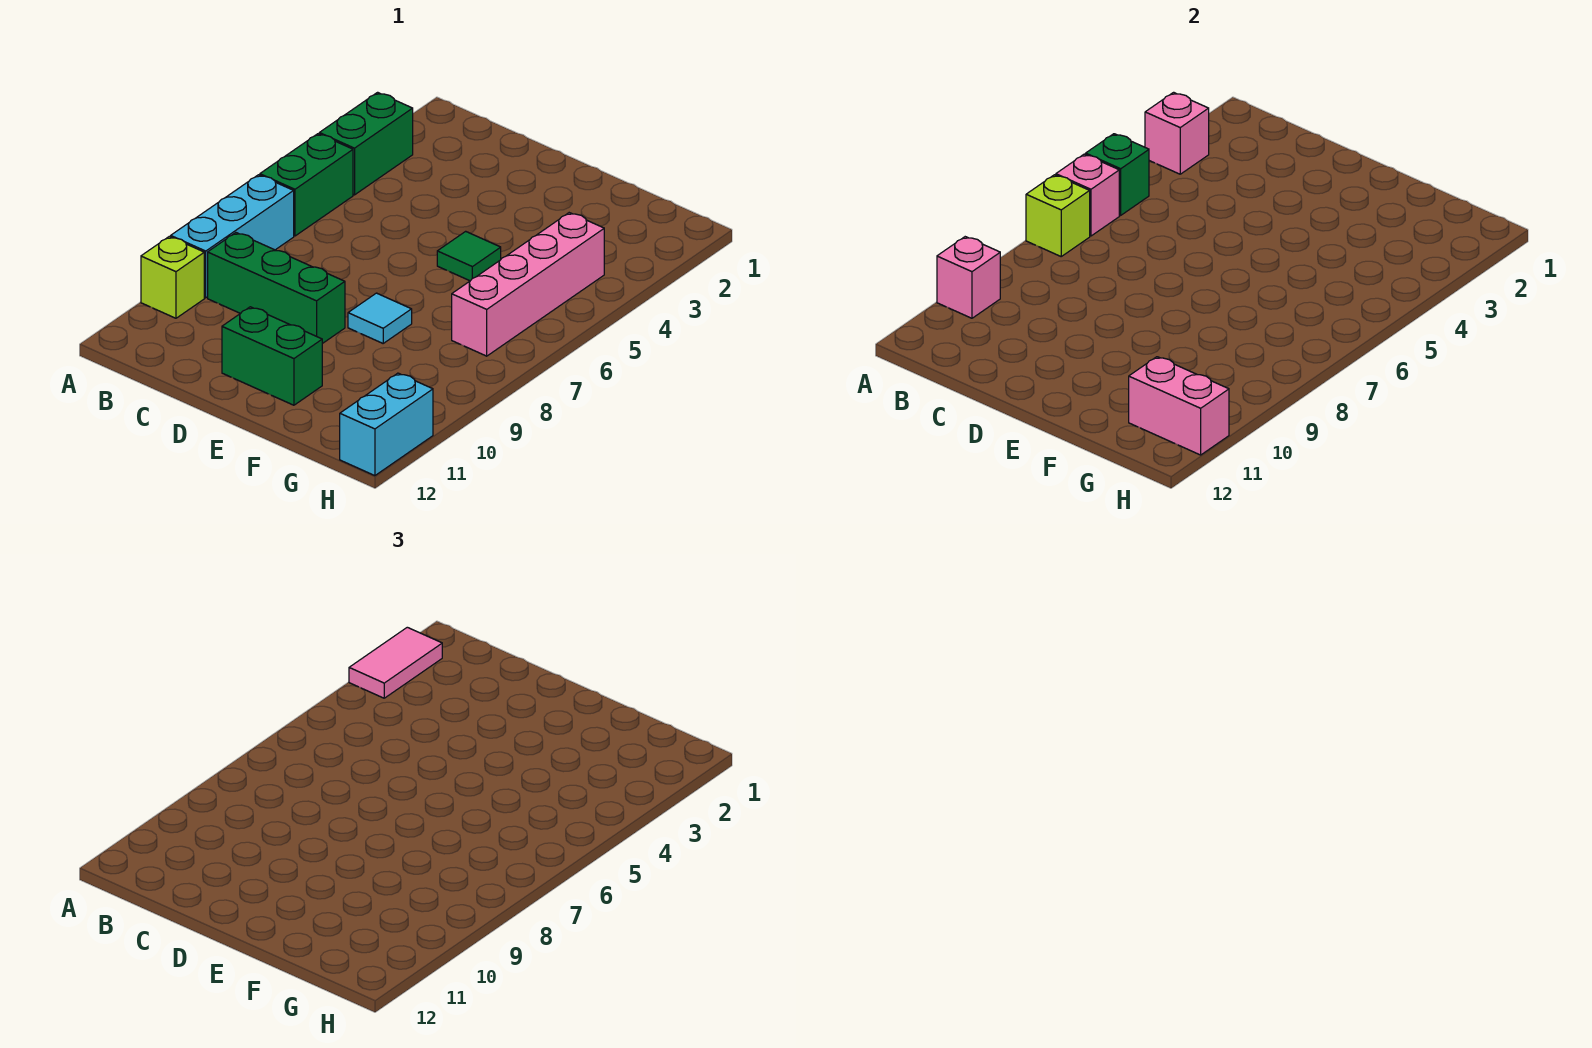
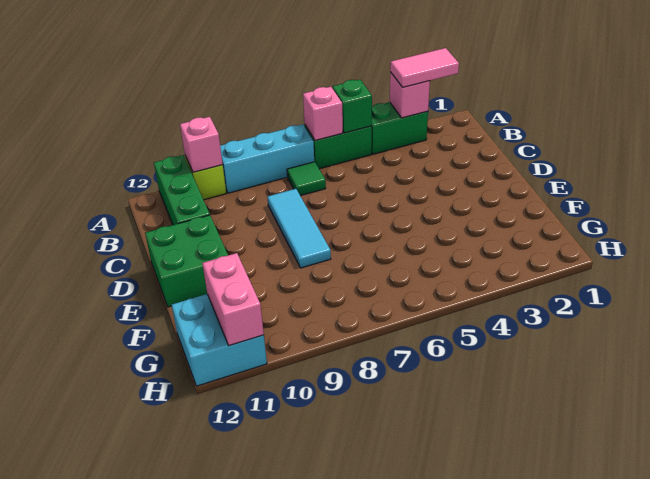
lime 1x1 brick [1026,175,1090,256] -> none
green 1x3 brick [208,233,345,344] -> green 1x3 brick moved to [154,155,210,225]
green 1x2 brick [222,307,322,405] -> green 2x2 brick [145,215,228,307]
green 1x1 tile [437,231,501,281] -> green 1x1 tile moved to [287,162,326,196]
cyan 1x1 tile [348,293,412,343] -> cyan 1x3 tile [267,189,331,268]
pink 1x4 brick [452,213,604,356] -> none
cyan 1x2 brick [340,373,433,476] -> cyan 2x2 brick [172,294,267,386]

